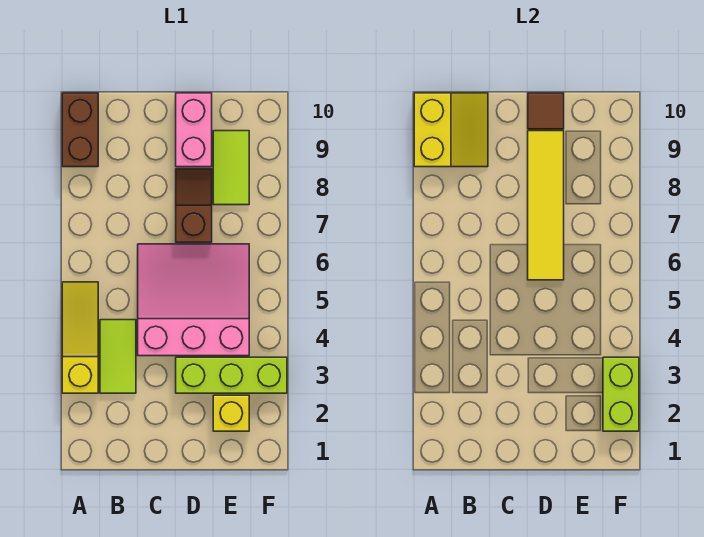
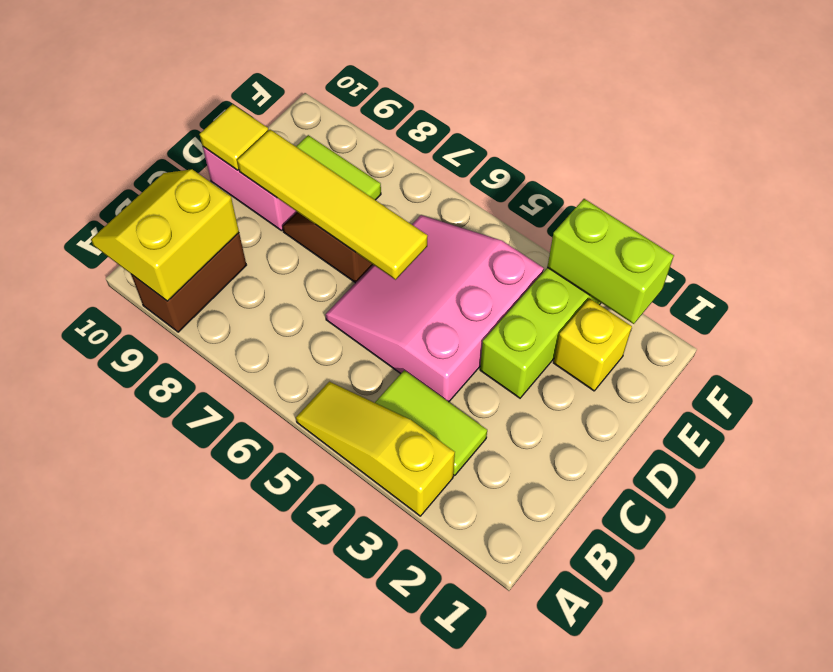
brown 1x2 brick [62,93,98,167] -> brown 1x2 brick turned to [131,233,246,332]
yellow 2x2 slope [414,93,488,167] -> yellow 2x2 slope turned to [91,169,239,301]
brown 1x1 tile [528,93,564,129] -> yellow 1x1 tile [200,104,269,170]

